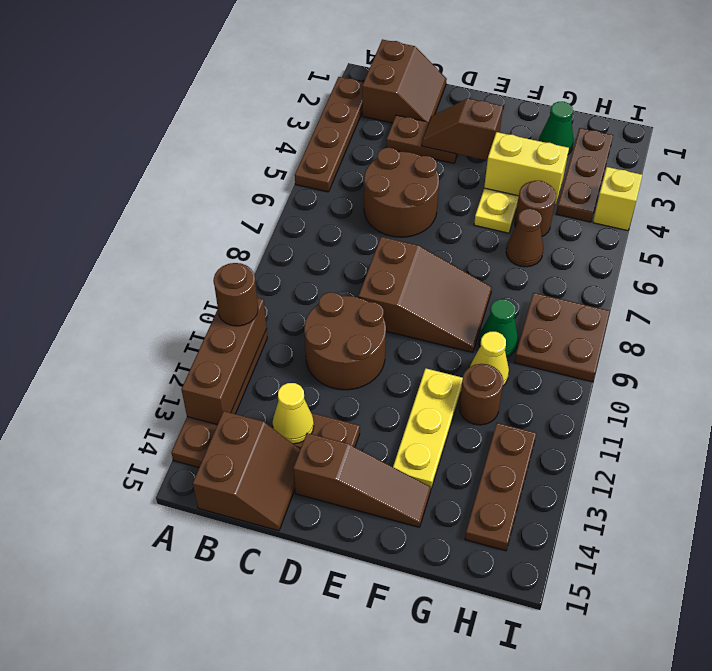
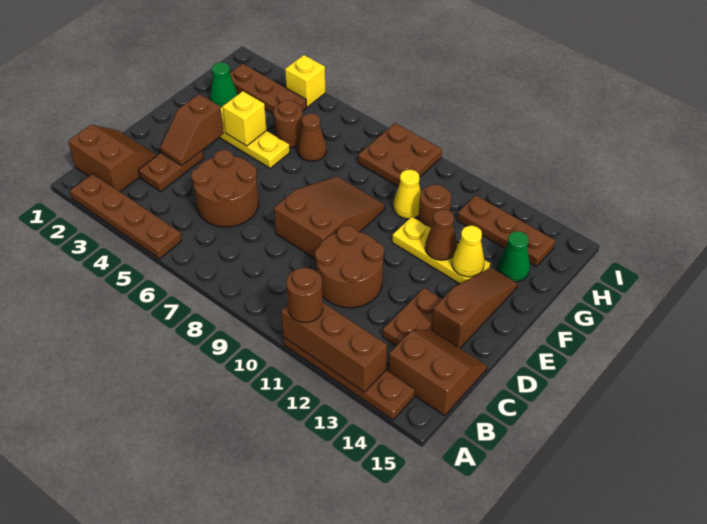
yellow 1x1 cone [273,383,314,444] -> yellow 1x1 cone moved to [452,226,485,277]
yellow 1x2 brick [484,132,569,204] -> yellow 1x1 brick [223,91,267,146]
none -> brown 1x1 cone [425,210,457,260]
green 1x1 cone [479,299,518,357] -> green 1x1 cone moved to [498,231,530,282]

